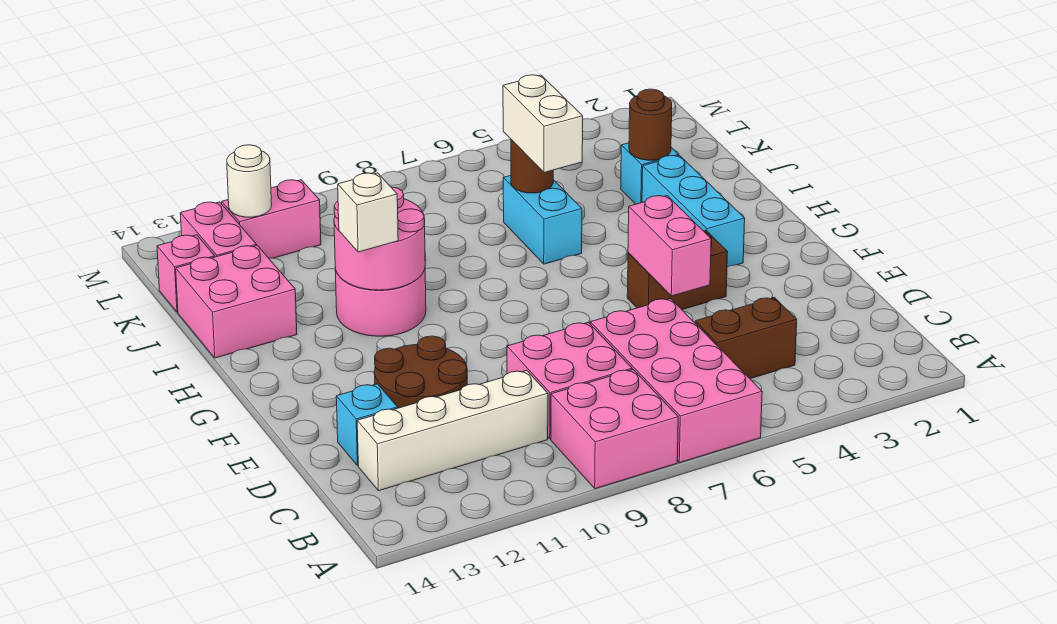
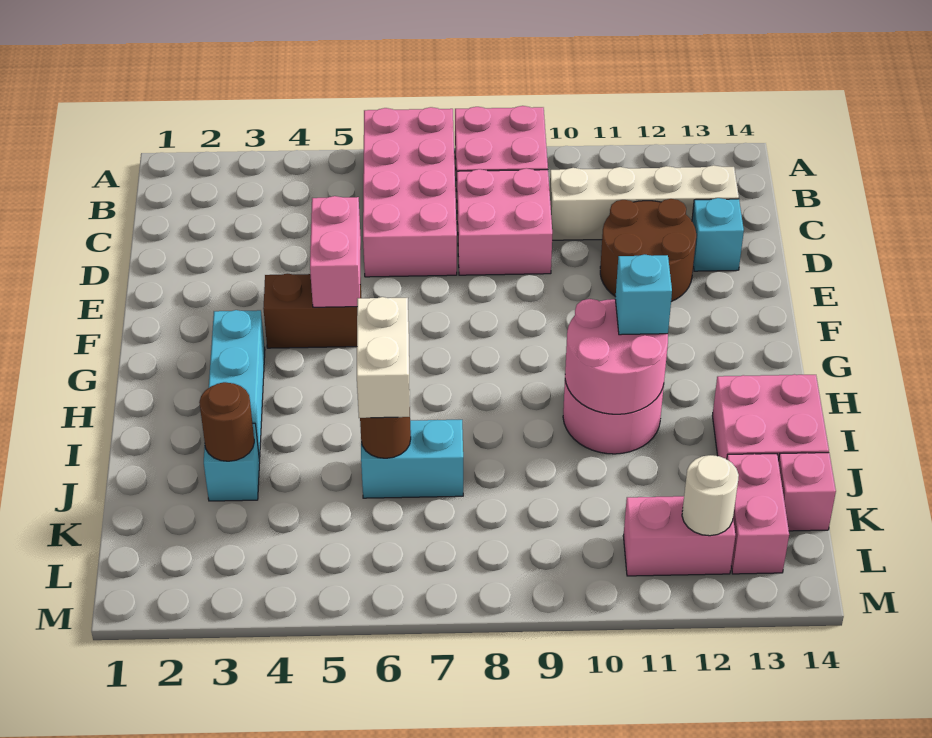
brown 1x2 brick [695,298,797,379] -> none
white 1x1 brick [338,173,398,252] -> cyan 1x1 brick [615,254,672,335]
cyan 1x2 brick [503,176,582,264] -> cyan 1x2 brick turned to [361,420,463,498]

